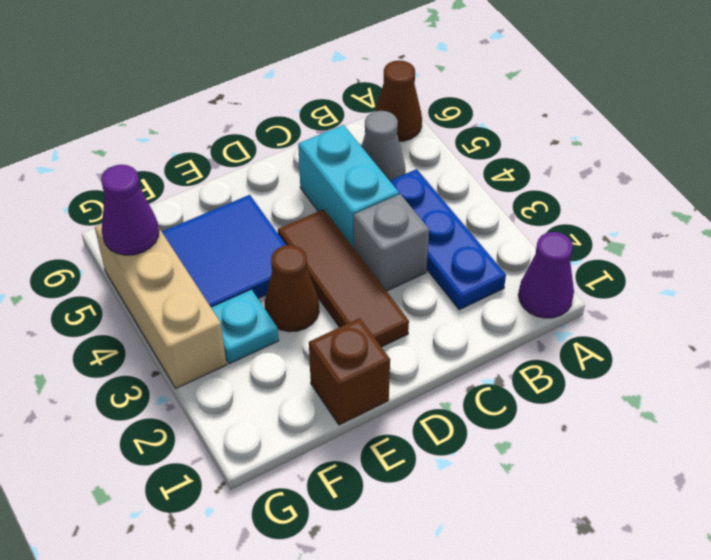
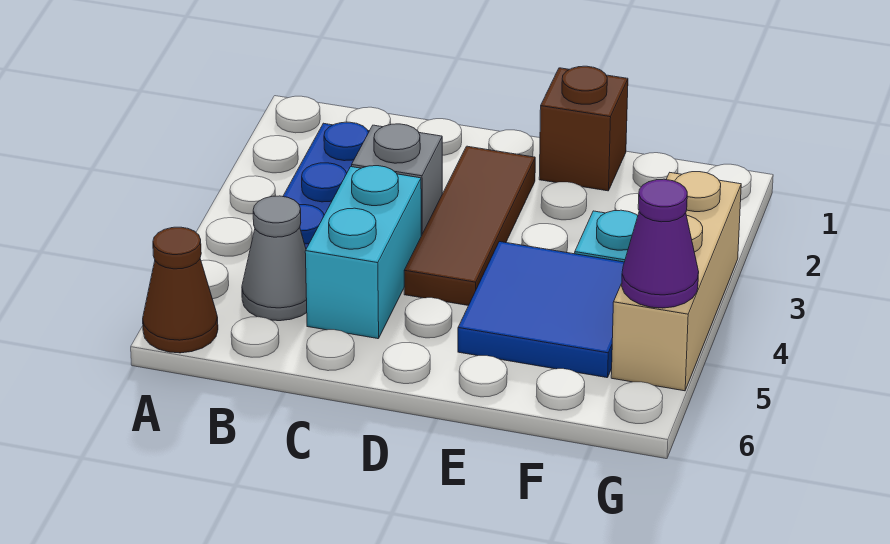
purple 1x1 cone [518,232,574,318] -> none
brown 1x1 cone [265,245,319,332] -> none

